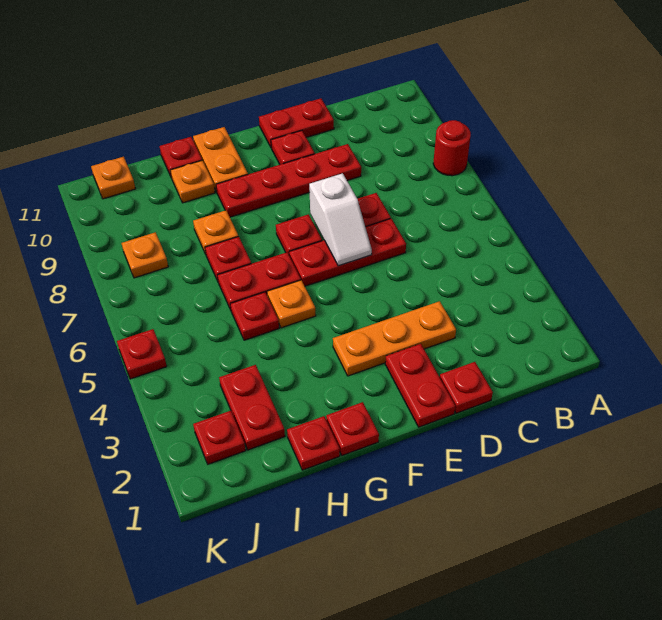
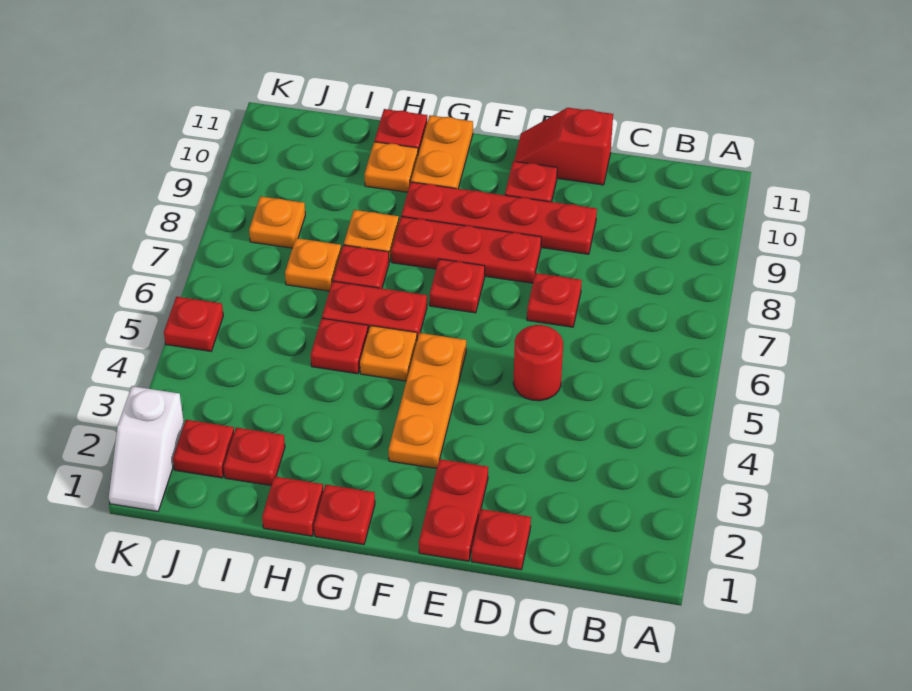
red 1x1 round brick [433,120,471,176] -> red 1x1 round brick moved to [513,325,563,401]
orange 1x3 plate [333,301,456,376] -> orange 1x3 plate turned to [389,333,466,469]
red 1x3 plate [289,219,406,286] -> red 1x3 plate moved to [391,217,541,283]
red 1x2 plate [259,98,334,148] -> red 1x2 slope [514,108,613,185]
white 1x2 slope [309,173,372,266] -> white 1x2 slope moved to [109,386,184,511]
red 1x2 plate [219,365,285,450] -> red 1x1 plate [224,427,285,486]
orange 1x1 plate [91,157,135,199] -> orange 1x1 plate moved to [285,238,341,291]

